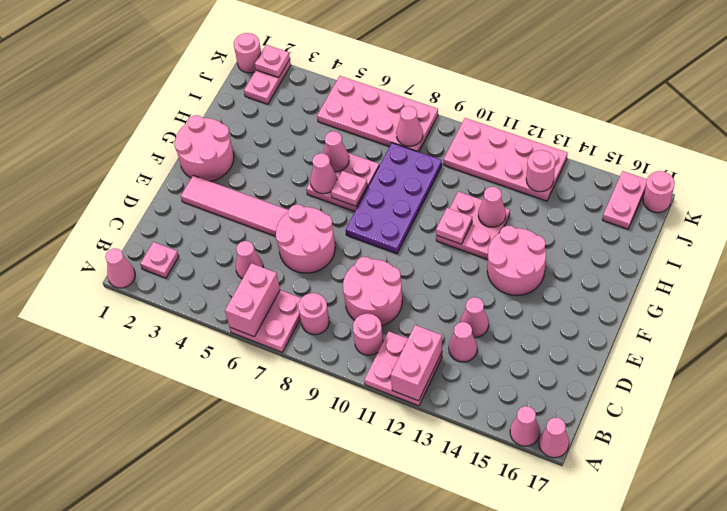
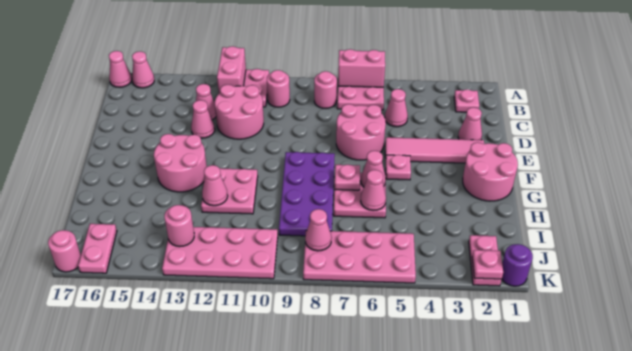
pink 1x1 cone [105,249,135,288] -> pink 1x1 cone moved to [458,107,482,140]
pink 1x2 brick [225,263,280,337] -> pink 1x2 brick turned to [338,49,385,87]
pink 2x2 round brick [343,257,402,326] -> pink 2x2 round brick moved to [215,85,264,139]
pink 1x1 plate [436,208,472,244] -> pink 1x1 plate moved to [386,155,411,180]
pink 1x1 round brick [234,33,261,73] -> purple 1x1 round brick [502,244,533,286]

